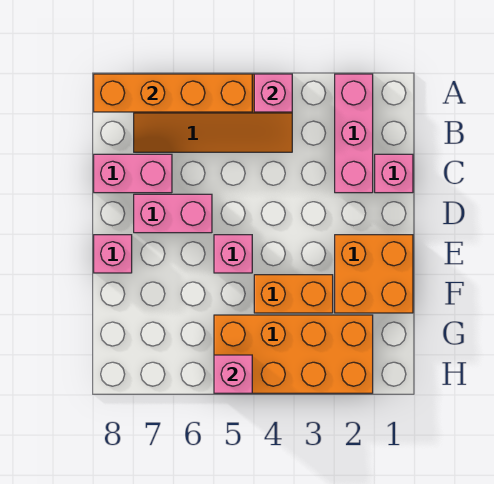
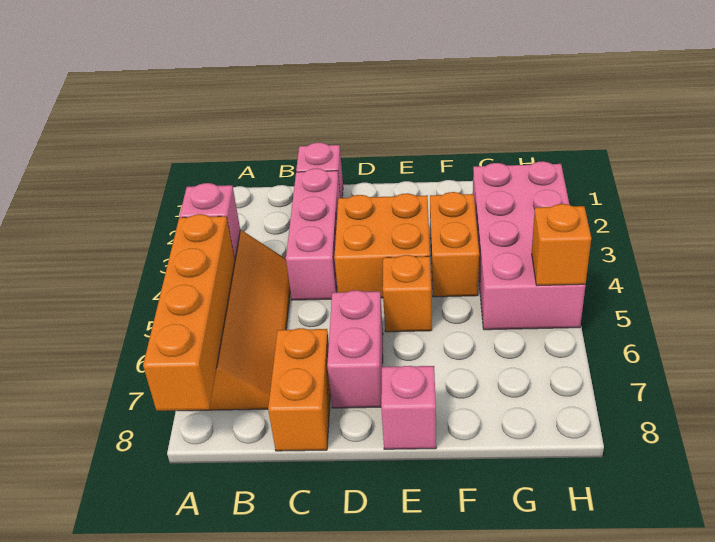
pink 1x3 brick [335,74,373,193] -> pink 1x3 brick turned to [286,168,340,300]
pink 1x2 brick [94,154,172,193] -> orange 1x2 brick [268,328,331,451]
orange 2x2 brick [335,235,413,313] -> orange 2x2 brick moved to [334,193,430,298]
pink 1x1 brick [214,235,252,273] -> orange 1x1 brick [383,255,432,332]
orange 2x4 brick [214,315,373,393] -> pink 2x4 brick [473,161,586,330]
pink 1x1 brick [214,355,252,393] -> orange 1x1 brick [532,204,591,286]

